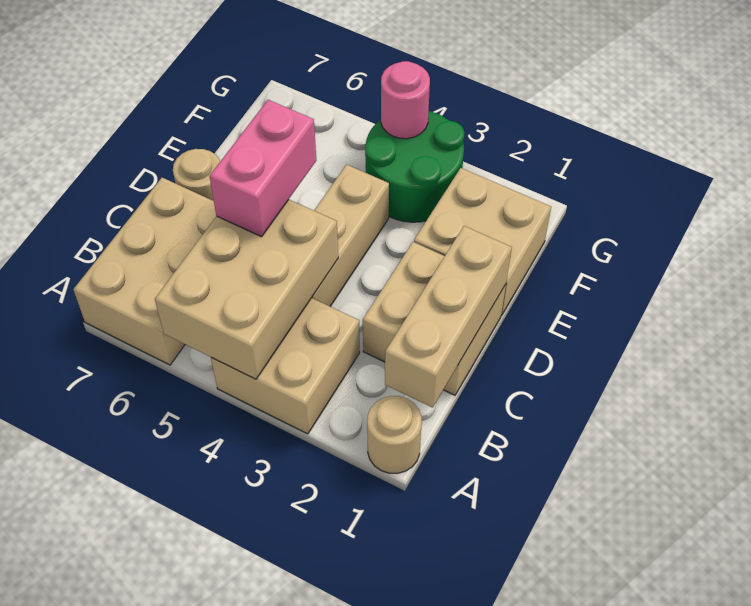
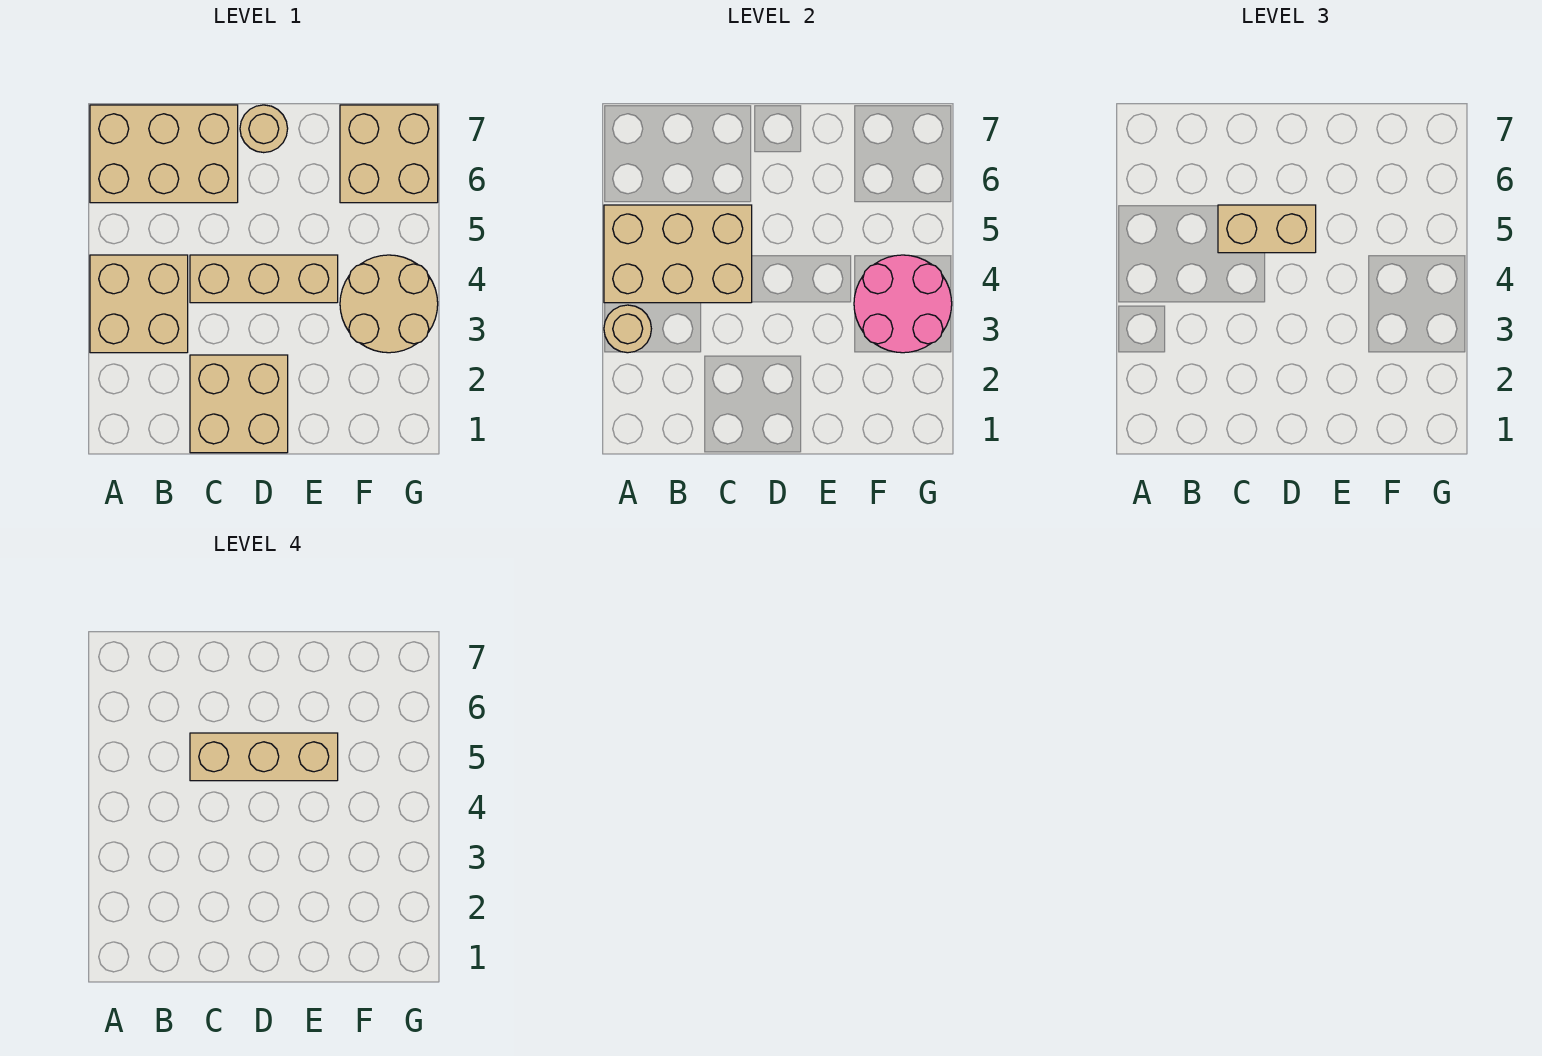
tan 1x1 round brick [367,396,422,473] -> tan 1x1 round brick moved to [604,305,651,353]
tan 1x3 brick [385,226,512,407] -> tan 1x3 brick moved to [190,733,338,781]
pink 1x2 brick [210,100,316,237] -> tan 1x2 brick [1218,205,1316,253]
tan 2x2 brick [414,168,551,315] -> tan 2x2 brick moved to [340,105,438,203]
green 2x2 round brick [365,111,465,222] -> tan 2x2 round brick [340,255,438,353]
pink 1x1 round brick [381,61,430,139] -> pink 2x2 round brick [854,255,952,353]

